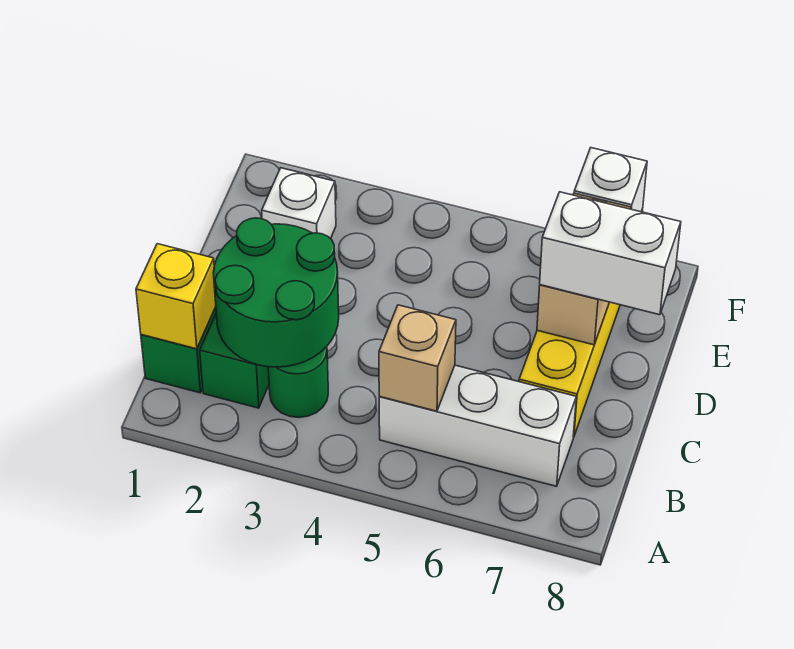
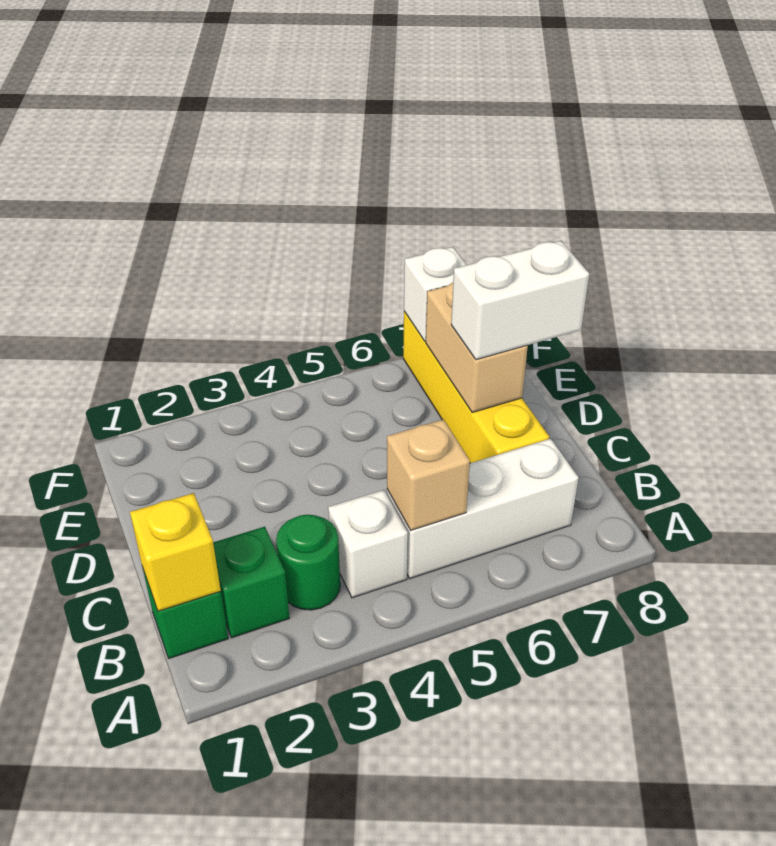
green 2x2 round brick [213,218,339,367] -> none
white 1x1 brick [262,168,336,239] -> white 1x1 brick moved to [328,490,408,598]

